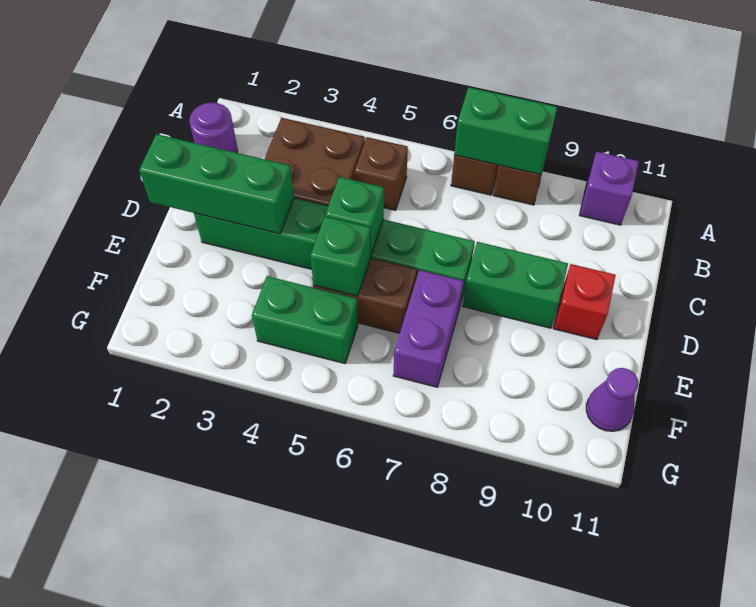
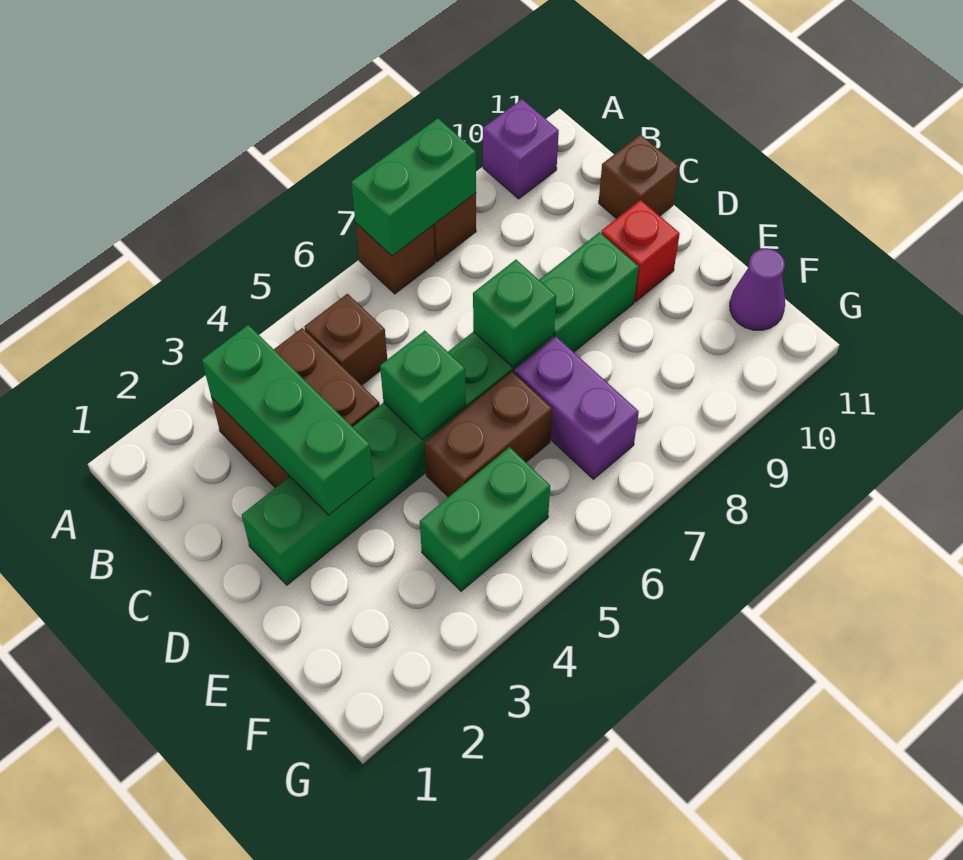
purple 1x1 round brick [189,103,238,153] -> none
none -> brown 1x1 brick [599,134,679,219]
green 1x3 brick [139,134,294,234] -> green 1x3 brick turned to [202,325,374,515]
green 1x1 brick [310,216,371,296] -> green 1x1 brick moved to [473,260,556,367]

